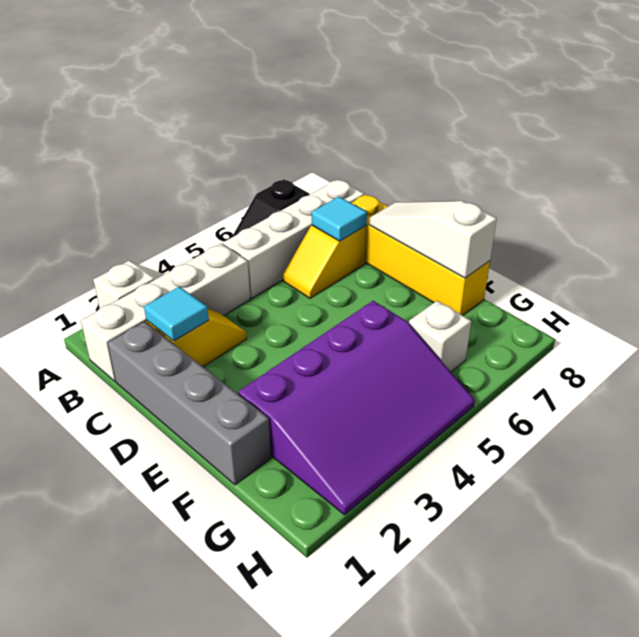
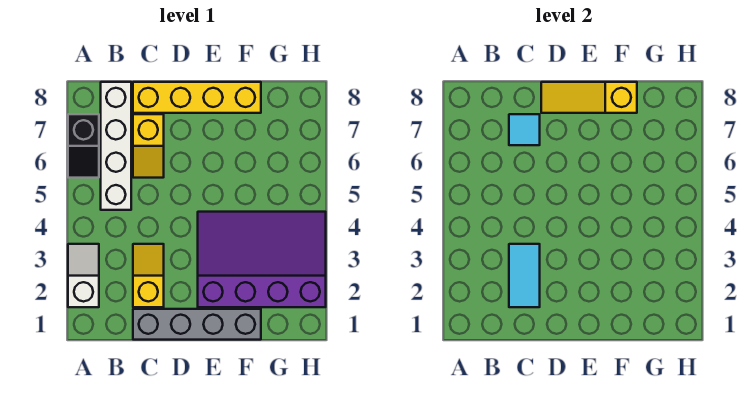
white 1x4 brick [81,243,250,381] -> none
cyan 1x1 tile [144,287,209,341] -> cyan 1x2 tile [509,244,540,307]
white 1x3 slope [369,201,497,278] -> yellow 1x3 slope [541,82,637,113]
purple 3x4 slope [238,301,475,515] -> purple 3x4 slope turned to [198,212,326,307]
white 1x1 brick [409,301,471,372] -> none

